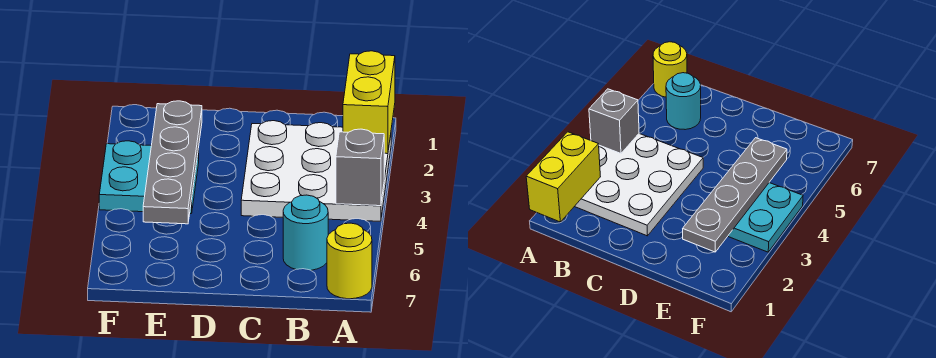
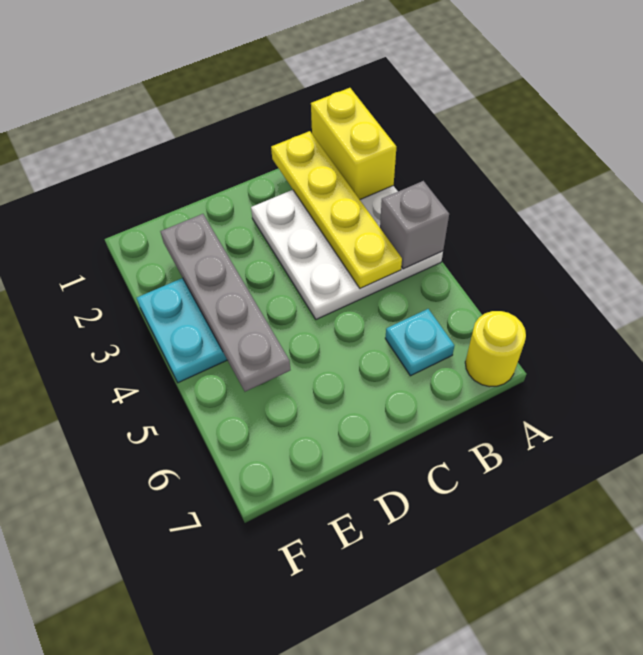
none -> yellow 1x4 plate [271,131,402,289]
cyan 1x1 round brick [283,195,328,270] -> cyan 1x1 plate [385,309,454,376]

